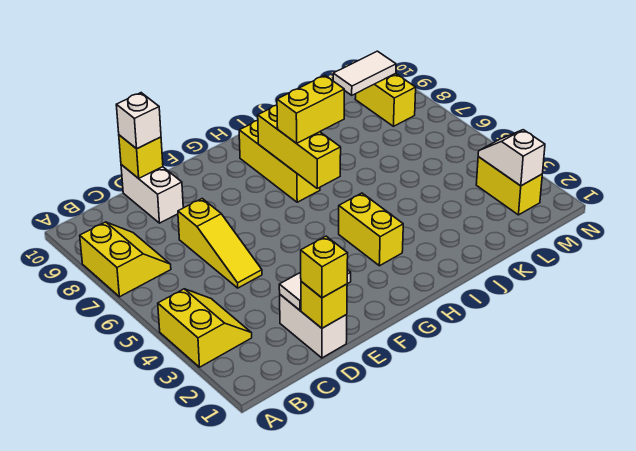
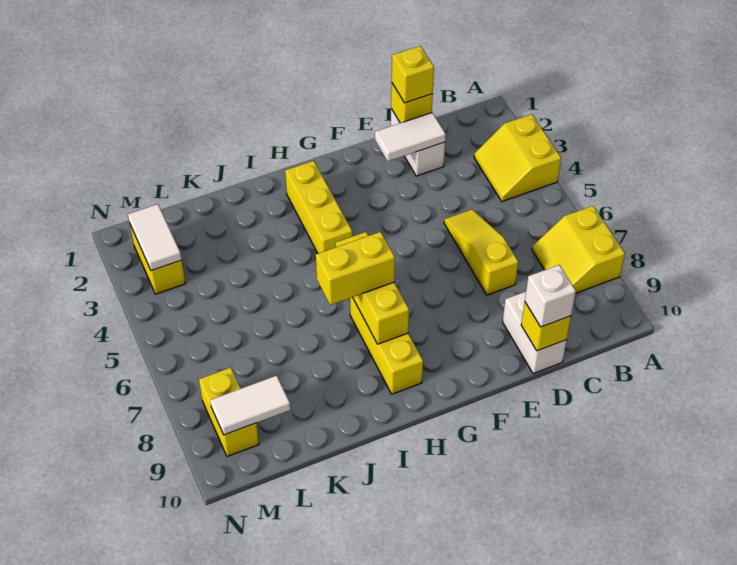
yellow 1x2 brick [339,193,403,266] -> yellow 1x3 brick [285,161,352,253]
white 1x2 slope [478,130,545,186] -> white 1x2 tile [128,204,182,271]

